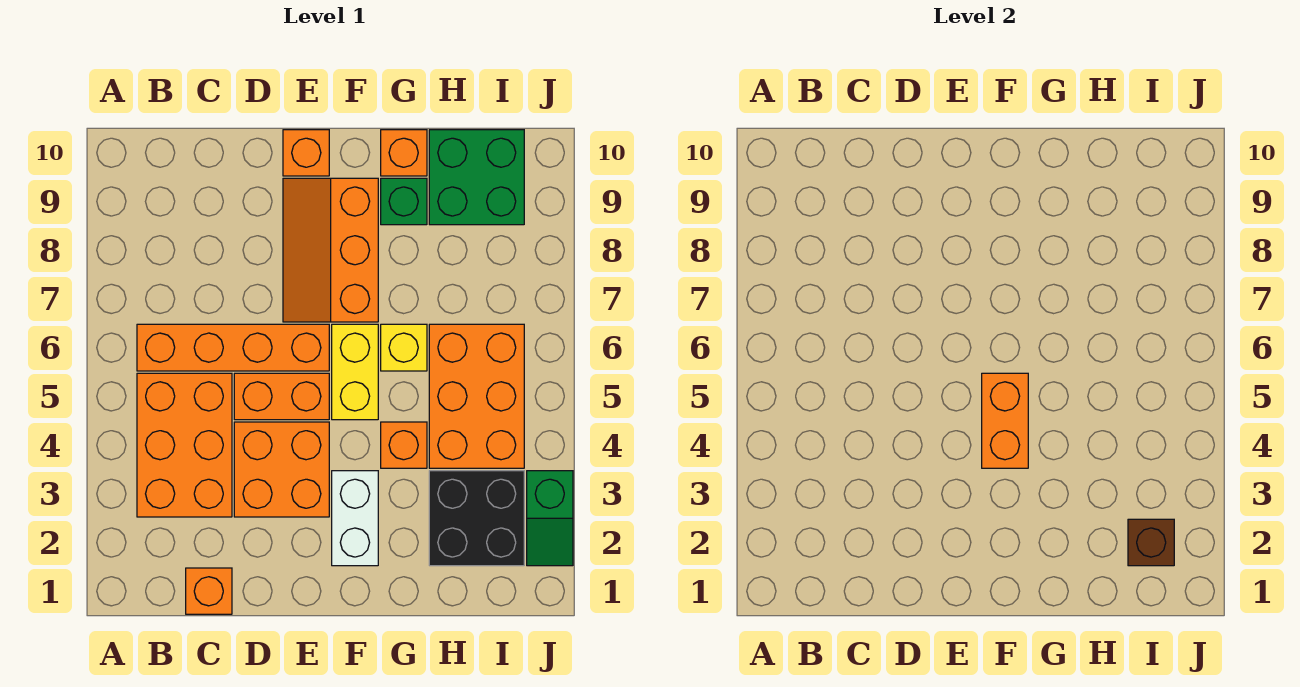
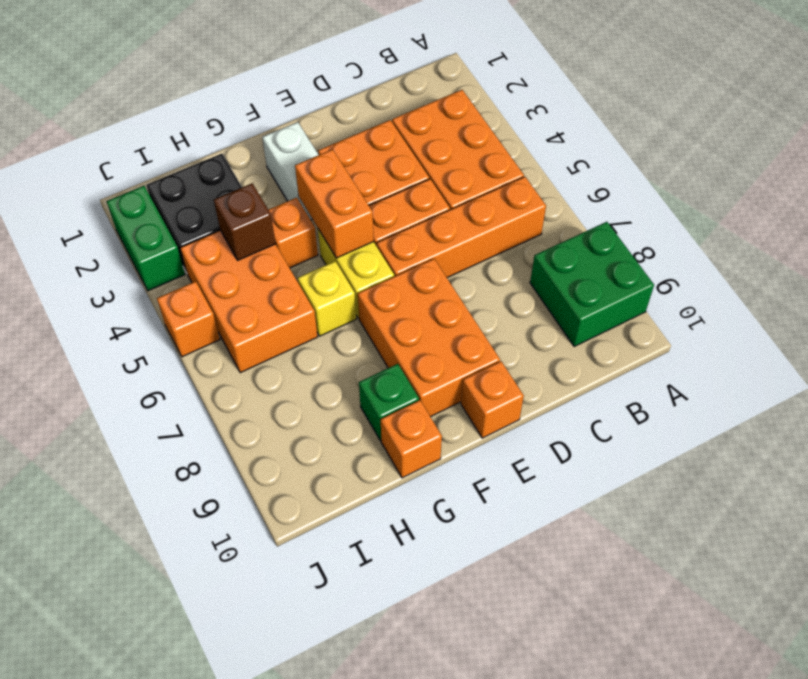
orange 1x1 brick [186,568,232,614] -> orange 1x1 brick moved to [157,281,220,357]
orange 2x3 slope [283,178,378,322] -> orange 2x3 brick [358,259,500,417]
green 2x2 brick [429,130,524,225] -> green 2x2 brick moved to [530,222,654,346]
brown 1x1 brick [1128,519,1174,566] -> brown 1x1 brick moved to [214,183,276,260]
green 1x2 slope [527,471,573,566] -> green 1x2 brick [107,186,185,291]

